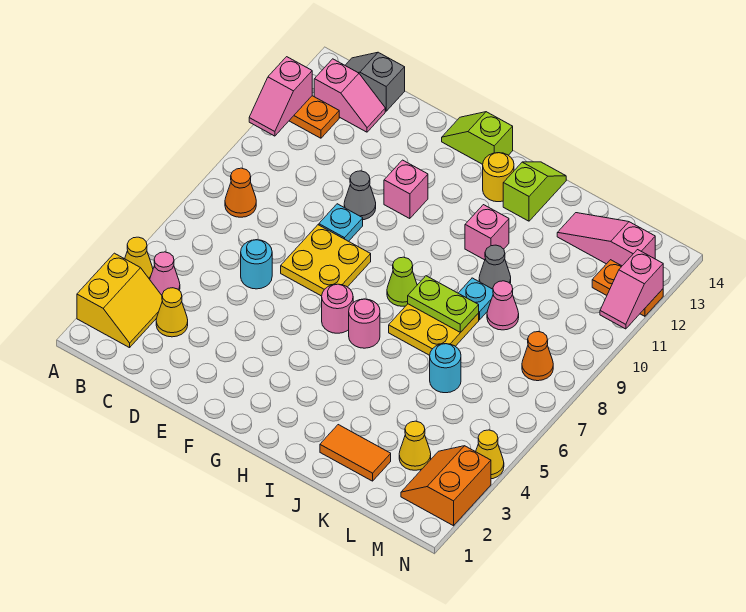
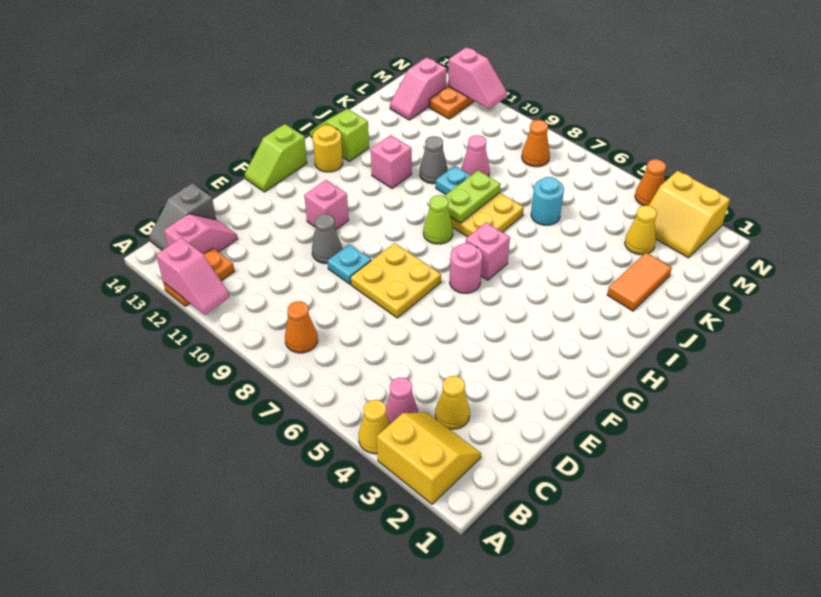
cyan 1x1 round brick [241,240,272,289] -> none
pink 1x1 round brick [349,299,380,348] -> pink 1x1 brick [466,222,510,280]
pink 1x3 slope [557,213,655,266] -> pink 1x2 slope [390,57,447,120]
orange 2x2 slope [401,446,491,526] -> yellow 2x2 slope [649,171,730,258]
yellow 1x1 cone [476,430,504,479] -> orange 1x1 cone [635,159,666,206]

